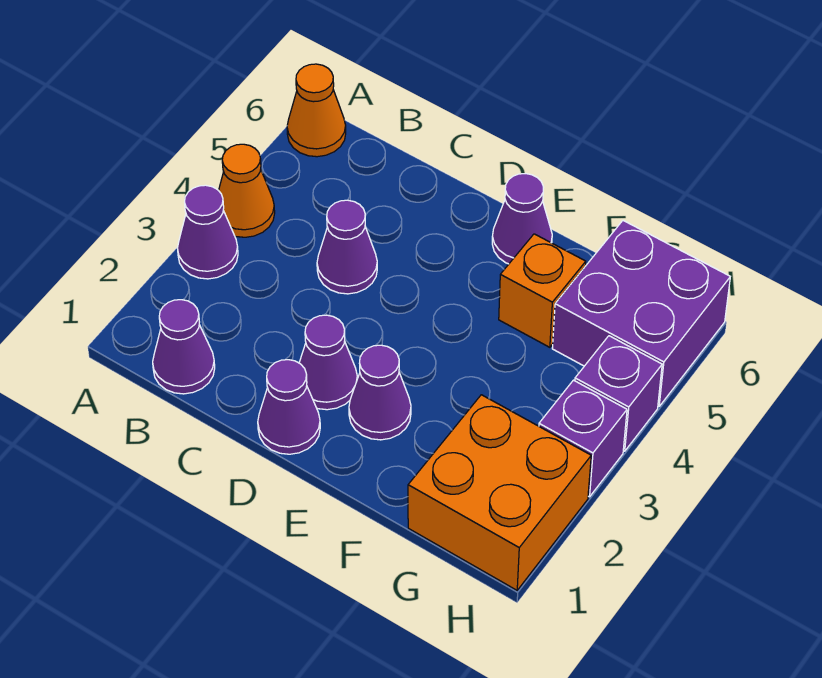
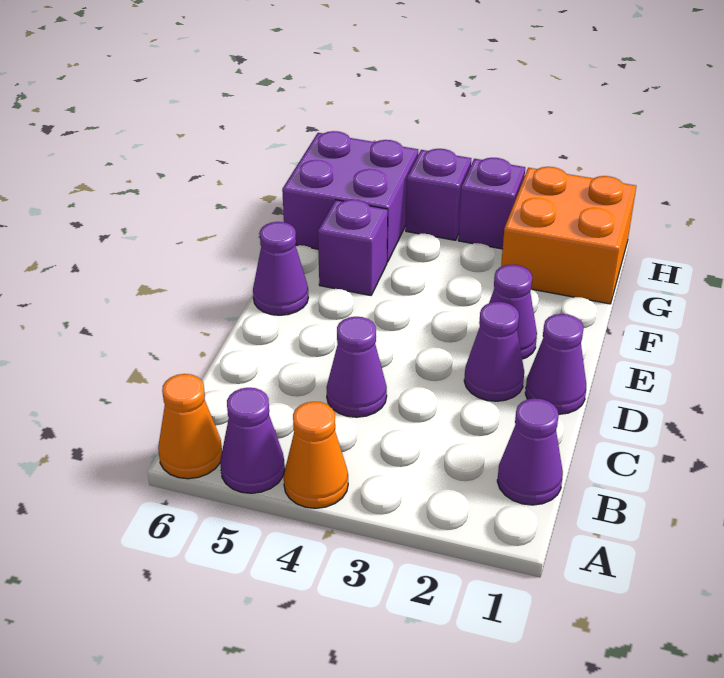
purple 1x1 cone [177,185,238,279] -> purple 1x1 cone moved to [220,388,285,493]
orange 1x1 brick [499,234,586,347] -> purple 1x1 brick [318,199,388,295]

